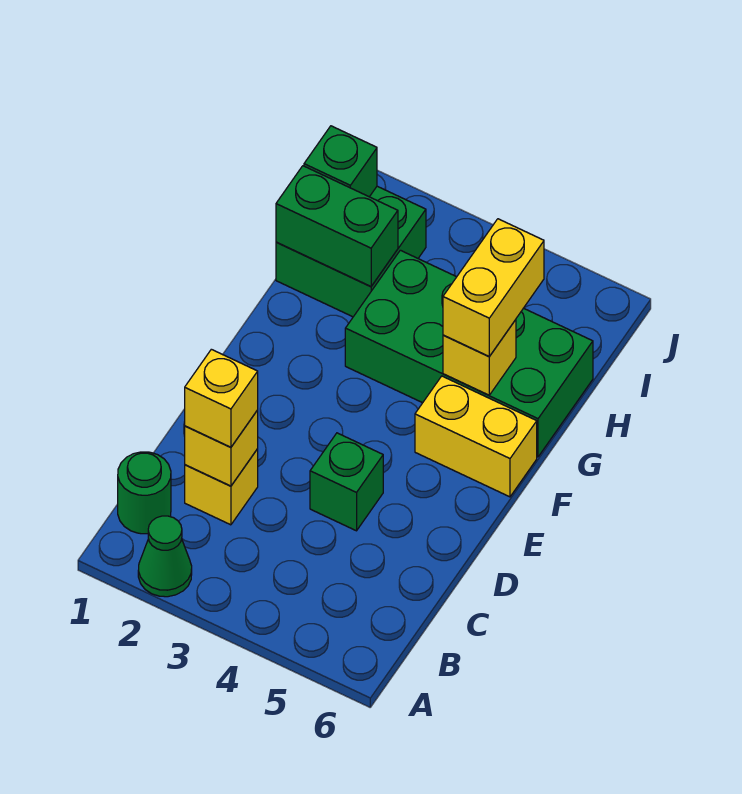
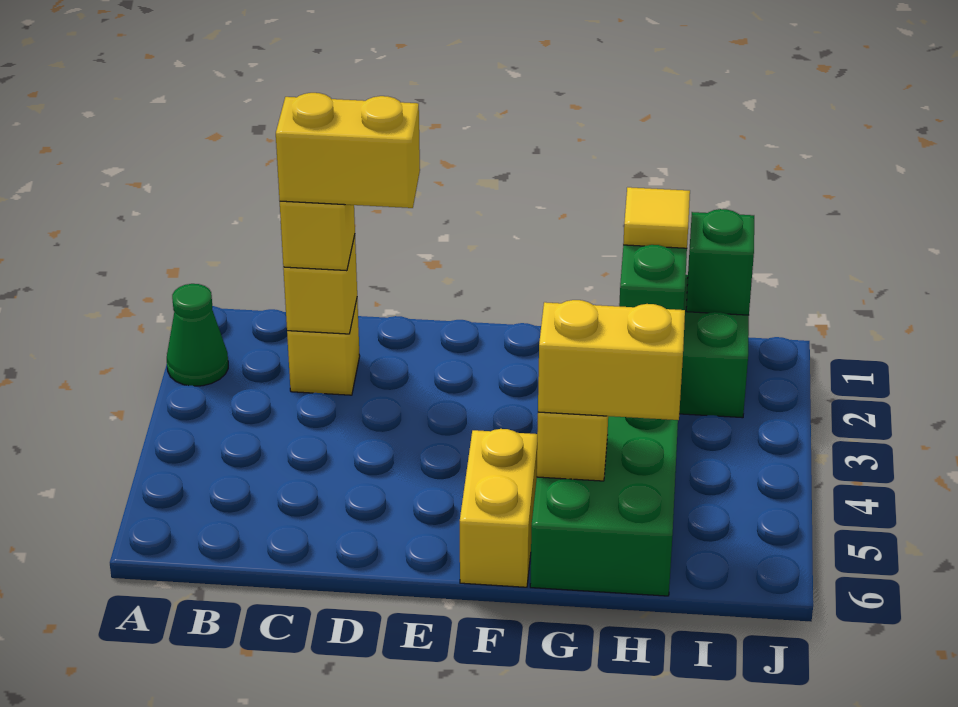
green 1x1 round brick [118,452,171,534] -> none
none -> yellow 1x2 brick [276,93,420,208]
green 1x1 brick [310,433,383,531] -> none
none -> yellow 1x1 tile [623,187,690,248]

